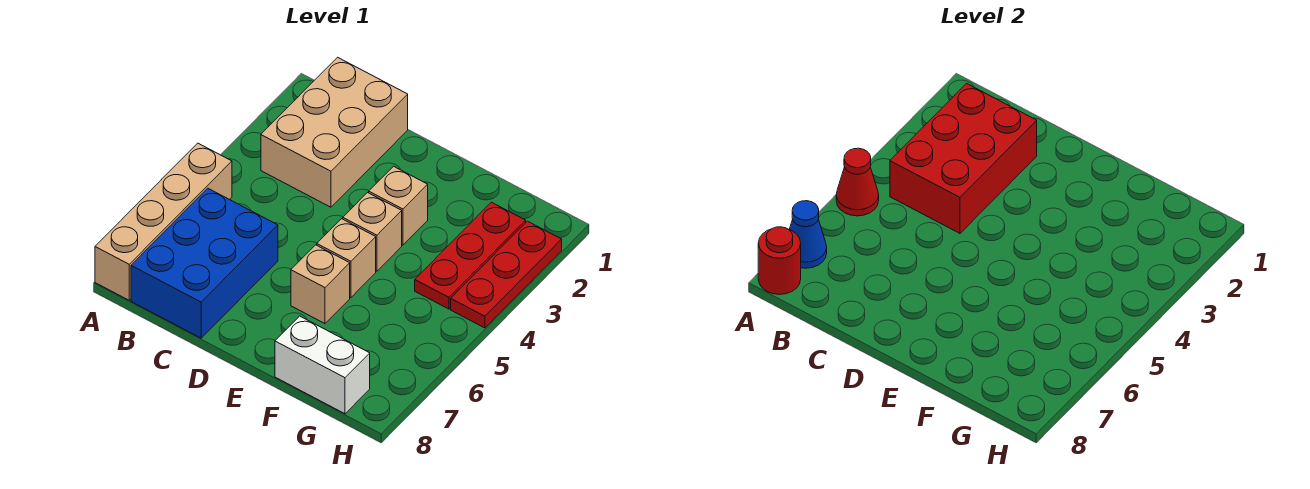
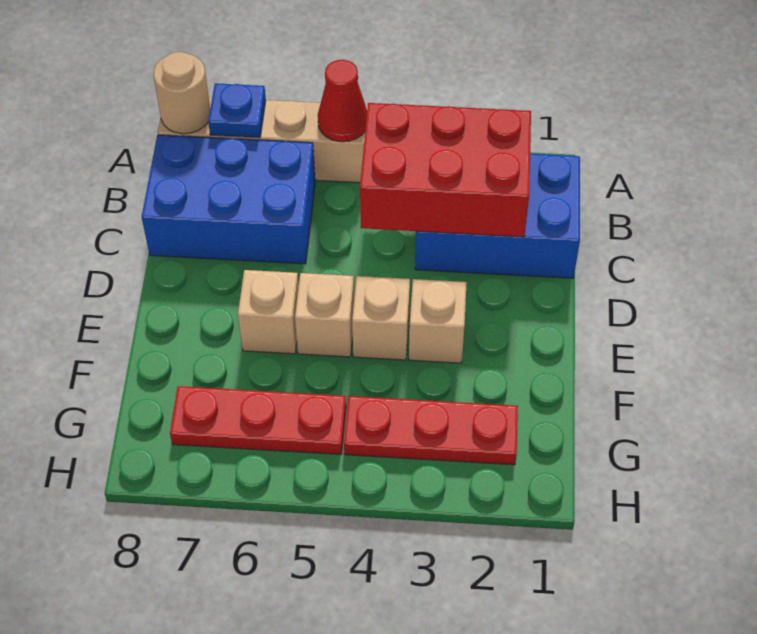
blue 1x1 cone [789,201,827,268] -> blue 1x1 plate [208,83,266,138]
red 1x1 round brick [758,227,801,294] -> tan 1x1 round brick [154,52,210,134]
tan 2x3 brick [261,57,408,207] -> blue 2x3 brick [415,154,580,278]
white 1x2 brick [275,316,370,414] -> none
red 1x3 plate [451,221,562,328] -> red 1x3 plate moved to [170,386,346,454]

